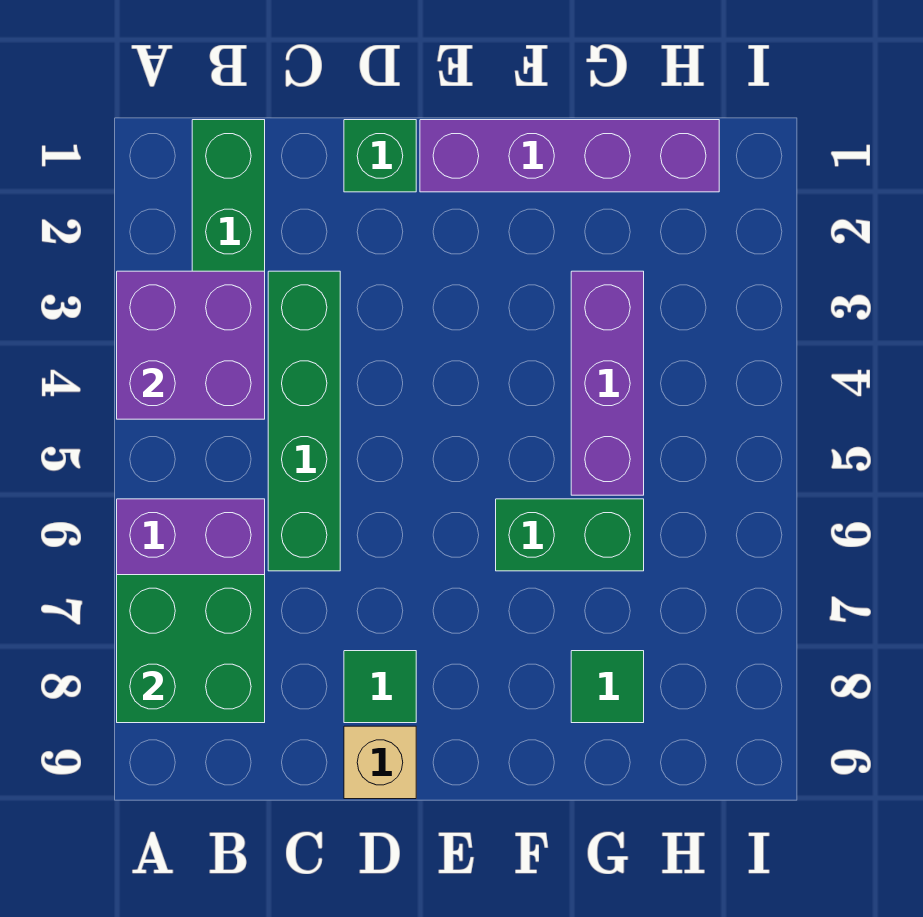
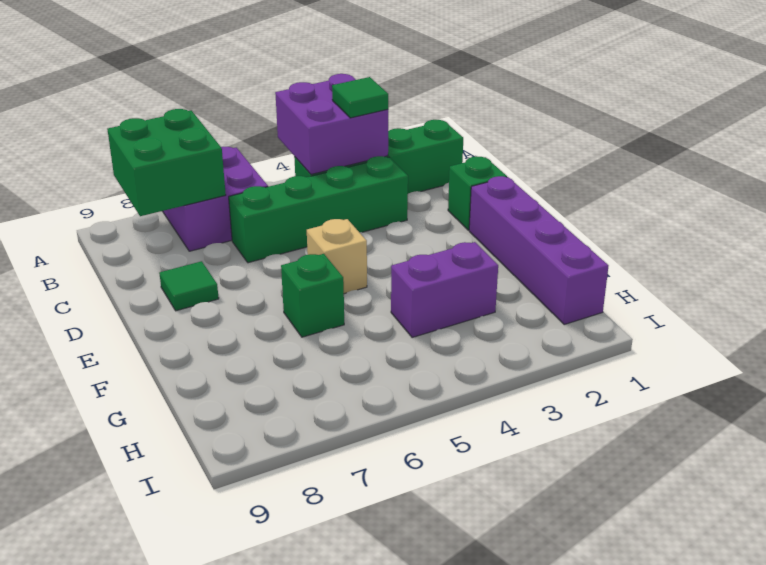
tan 1x1 brick [344,726,416,799] -> tan 1x1 brick moved to [307,219,367,294]
green 1x2 brick [496,499,644,571] -> green 1x1 brick [281,254,344,337]
purple 1x3 brick [571,271,644,495] -> purple 1x2 brick [391,242,498,338]
green 1x1 tile [571,651,644,723] -> green 1x1 tile moved to [332,77,388,118]

